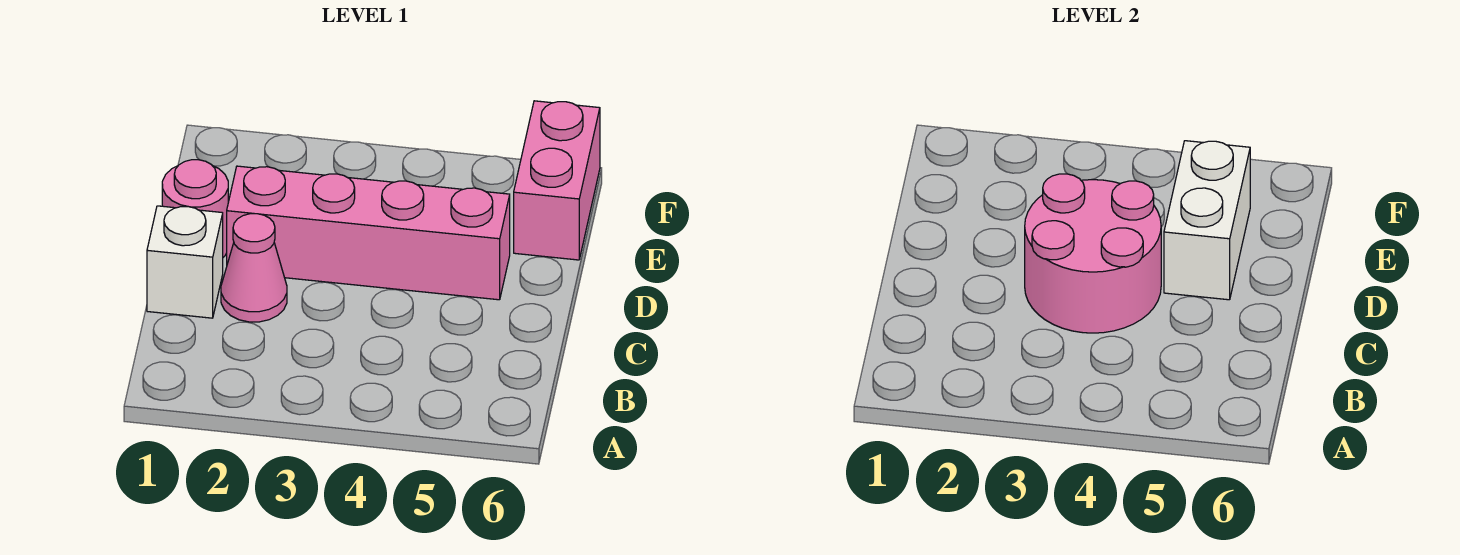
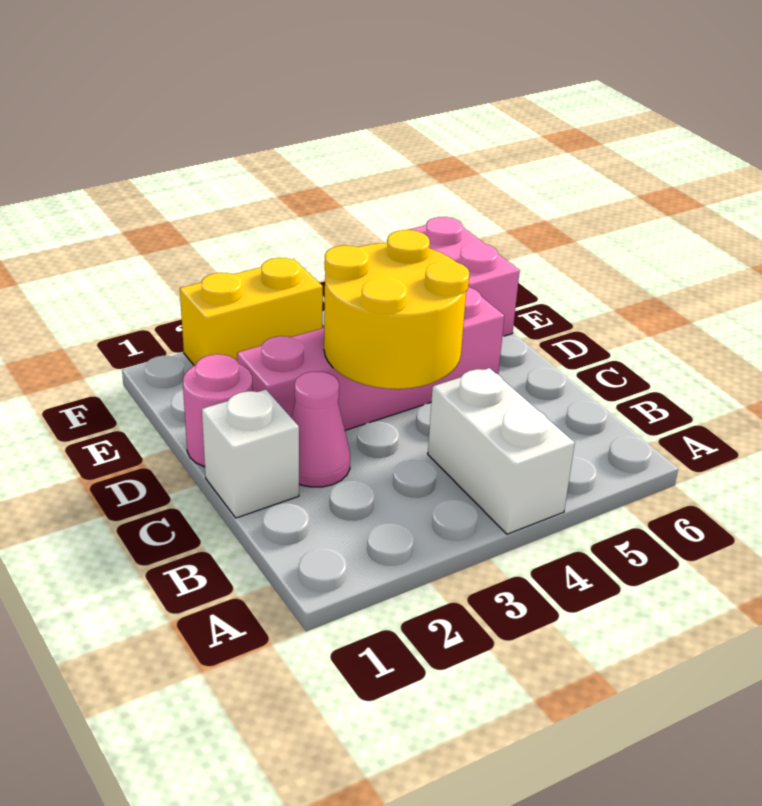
pink 2x2 round brick [1025,174,1161,333] -> yellow 2x2 round brick [324,230,469,389]
white 1x2 brick [1164,141,1250,300] -> white 1x2 brick moved to [428,368,575,534]
none -> yellow 1x2 brick [180,258,323,366]

